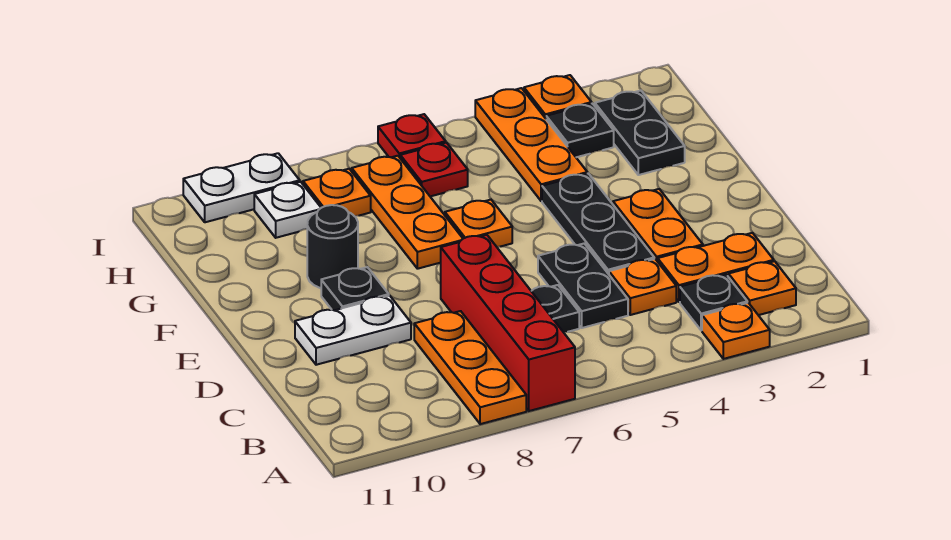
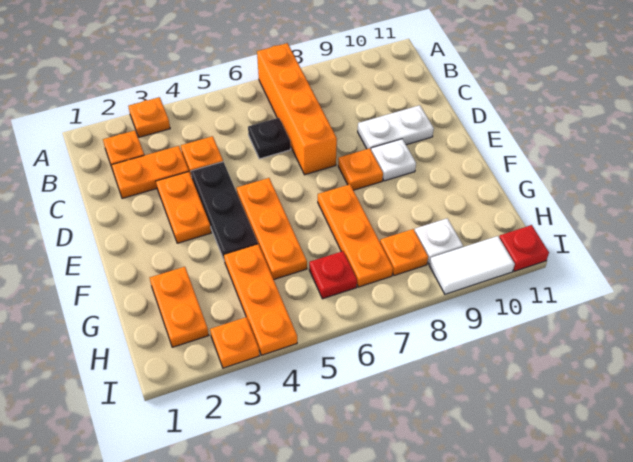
red 1x4 brick [441,235,575,411] -> orange 1x4 brick [257,43,337,175]
orange 1x3 plate [414,311,526,424] -> orange 1x3 plate moved to [237,178,307,280]
black 1x1 plate [680,274,747,330] -> none
black 1x2 plate [538,244,628,328] -> none
black 1x1 plate [321,267,389,310] -> white 1x1 plate [371,139,416,181]
orange 1x1 plate [445,200,512,247] -> orange 1x1 plate moved to [338,148,383,190]
black 1x1 round brick [307,205,358,288] -> none
black 1x2 plate [595,91,685,175] -> orange 1x2 plate [150,267,209,347]
black 1x1 plate [546,103,614,157] -> none
red 1x1 plate [378,114,446,157] -> red 1x1 plate moved to [499,225,549,271]
white 1x2 plate [183,153,300,222] -> white 1x2 tile [429,236,515,294]

